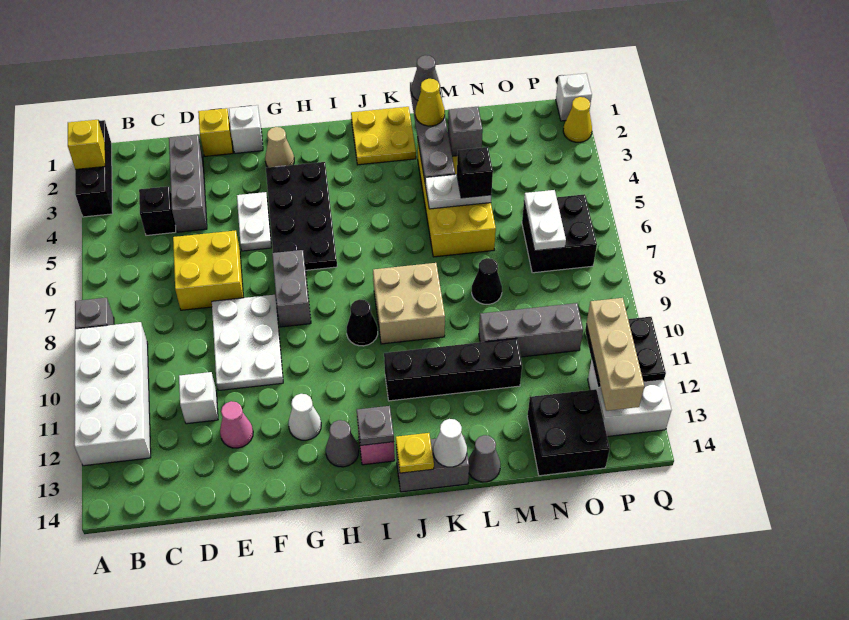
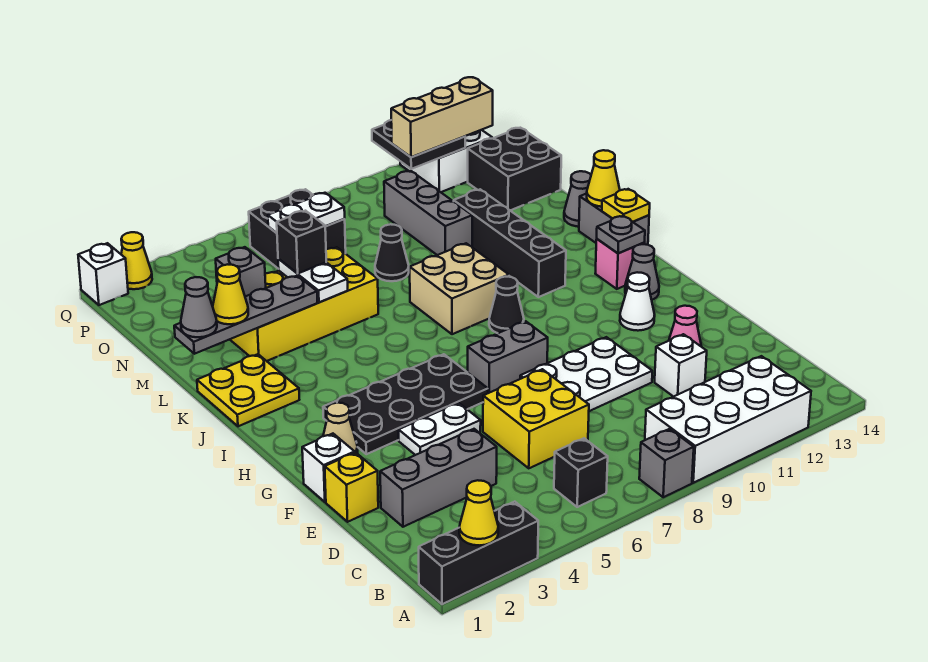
yellow 1x1 brick [68,120,105,170] -> yellow 1x1 cone [459,480,498,545]
black 1x1 brick [139,186,176,235] -> black 1x1 brick moved to [554,438,608,507]
white 1x1 cone [433,419,467,467] -> yellow 1x1 cone [587,150,620,207]

